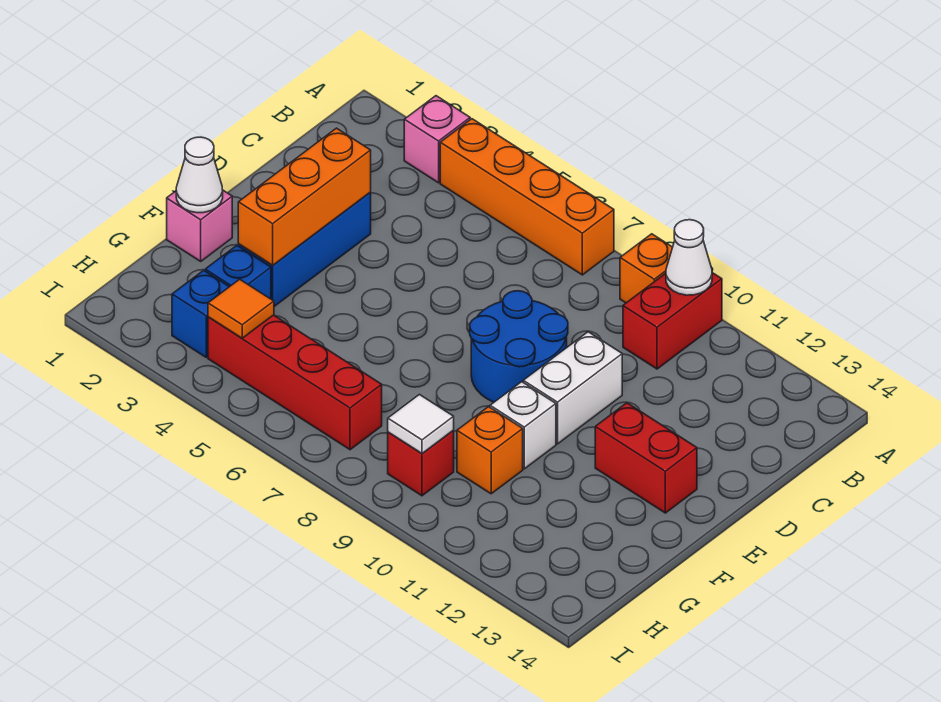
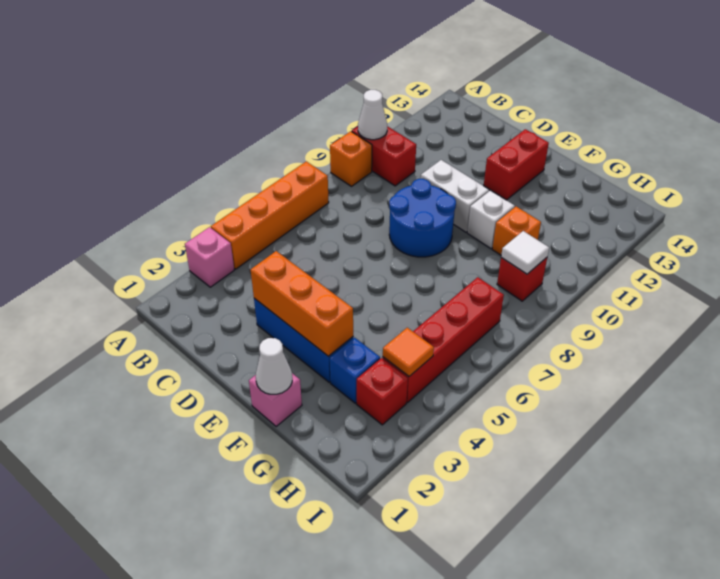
blue 1x1 brick [172,270,229,357] -> red 1x1 brick [357,358,408,425]

